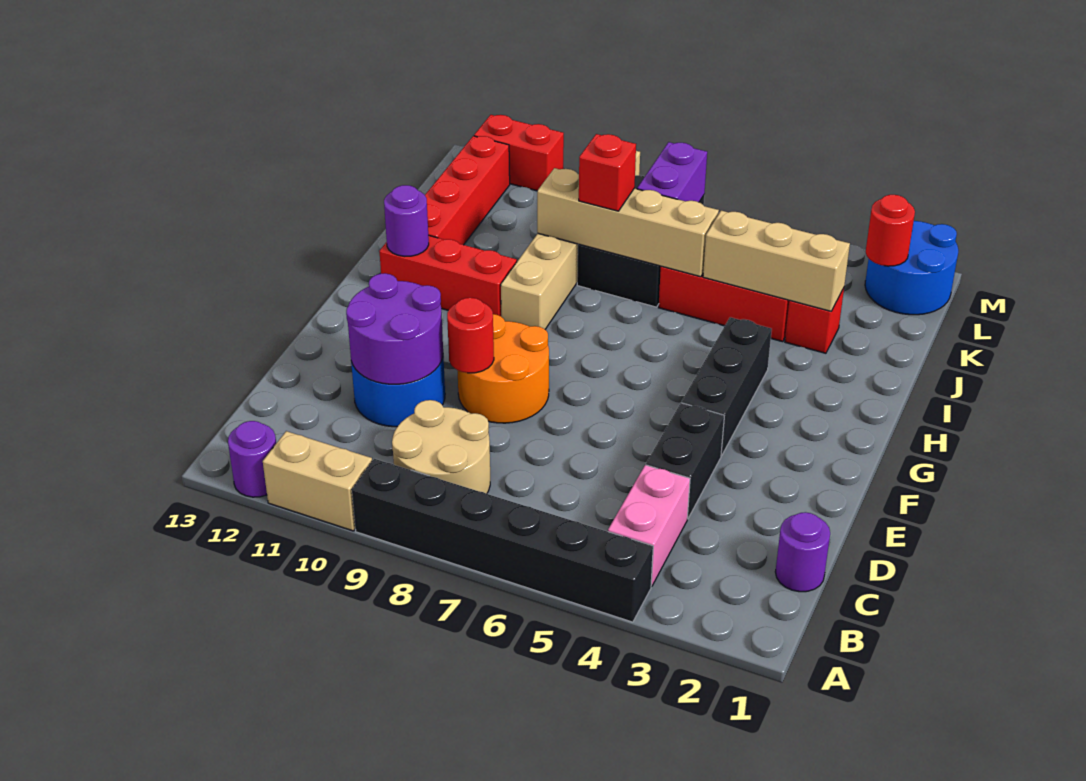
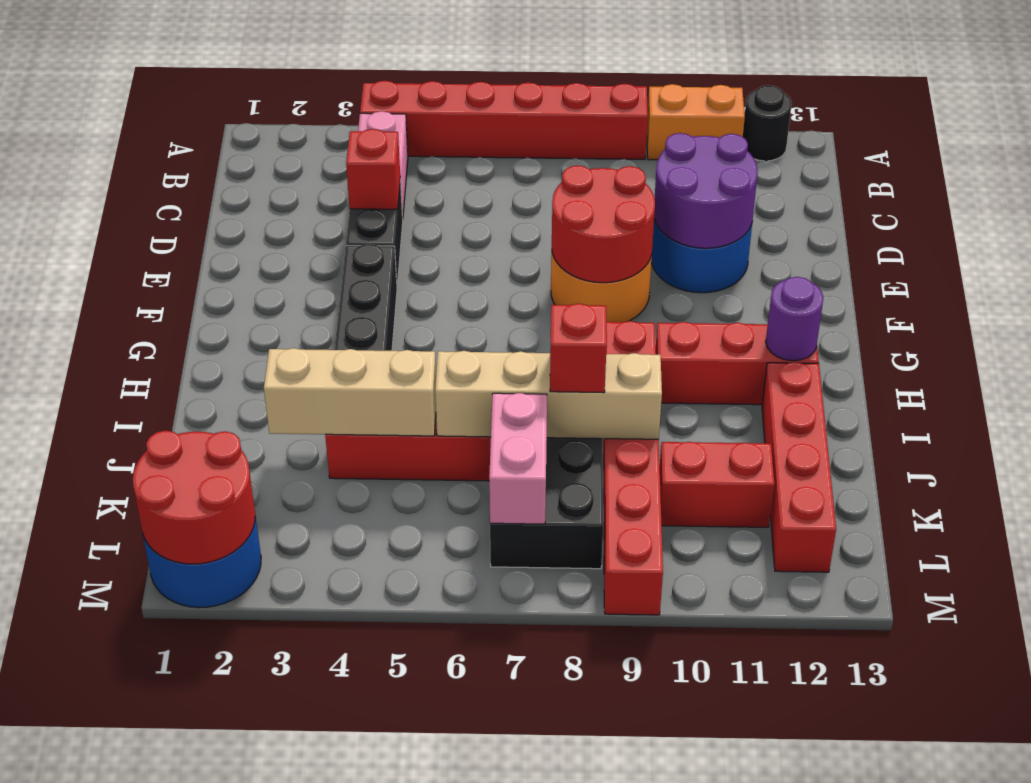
black 1x6 brick [352,459,653,622] -> red 1x6 brick [360,81,648,159]
tan 1x2 brick [263,431,372,531] -> orange 1x2 brick [647,84,745,160]
purple 1x1 round brick [228,421,276,497] -> black 1x1 round brick [743,85,792,161]
tan 2x2 round brick [392,400,490,494] -> none
purple 1x1 round brick [775,512,830,592] -> none
red 1x1 round brick [447,298,494,373] -> red 2x2 round brick [552,165,655,283]
tan 1x6 brick [501,151,640,329] -> red 1x6 brick [603,321,663,615]
red 1x1 brick [785,288,844,353] -> red 1x1 brick moved to [346,129,400,209]
purple 1x2 brick [637,142,707,202] -> pink 1x2 brick [489,393,547,524]
red 1x1 round brick [866,195,915,266] -> red 2x2 round brick [133,431,255,564]
red 1x2 brick [474,115,564,191] -> red 1x2 brick moved to [660,442,774,527]

